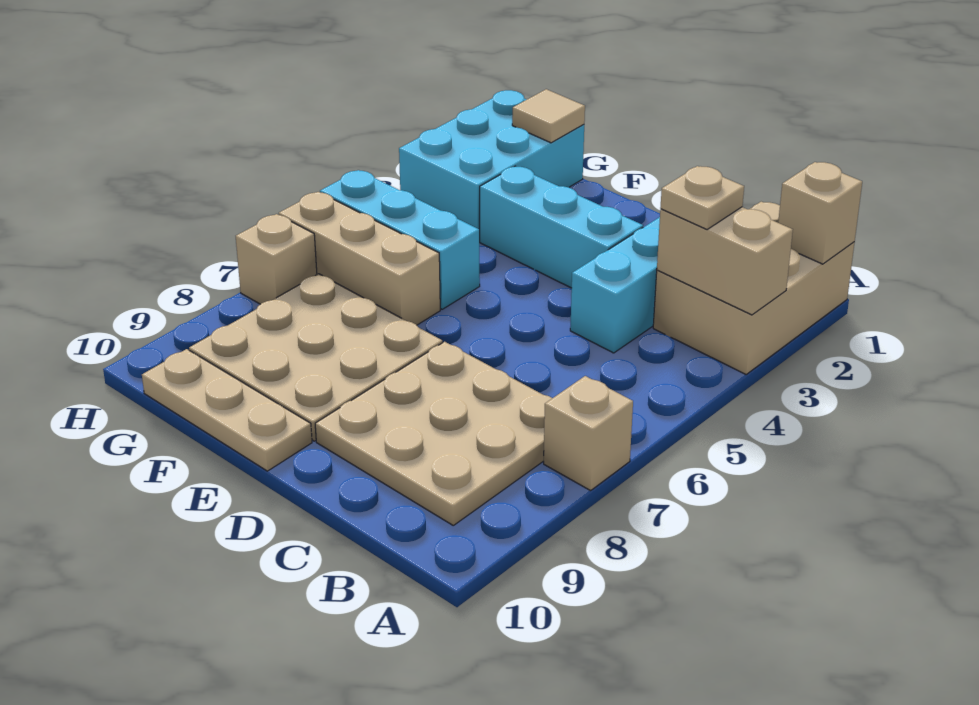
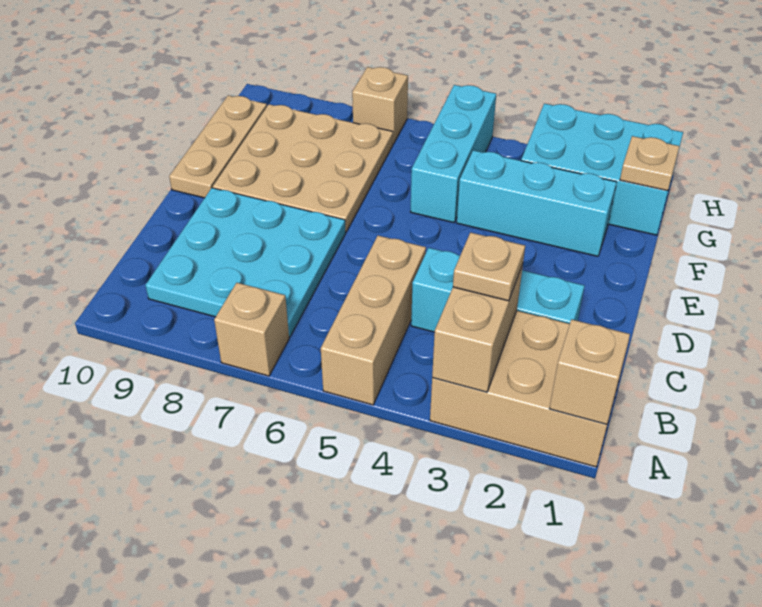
tan 3x3 plate [315,342,552,525] -> cyan 3x3 plate [145,188,346,337]
cyan 1x3 brick [479,166,643,288] -> cyan 1x3 brick turned to [457,150,617,256]
tan 1x3 brick [279,192,440,325] -> tan 1x3 brick moved to [321,236,426,405]
tan 1x1 tile [512,89,585,143] -> tan 1x1 plate [620,136,680,191]

